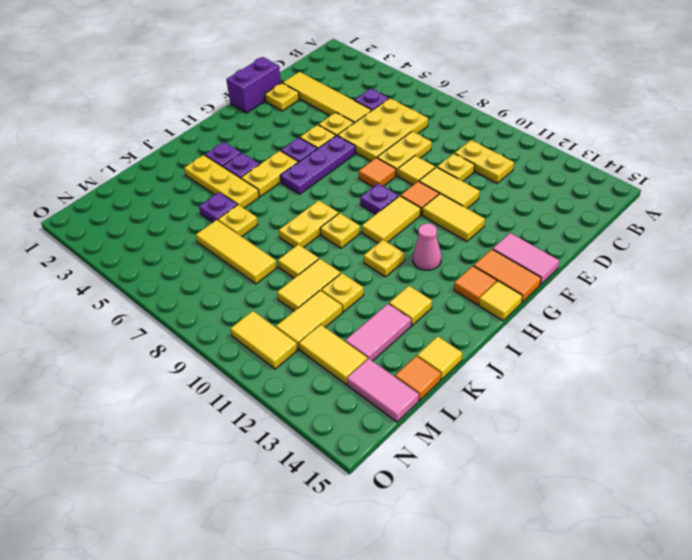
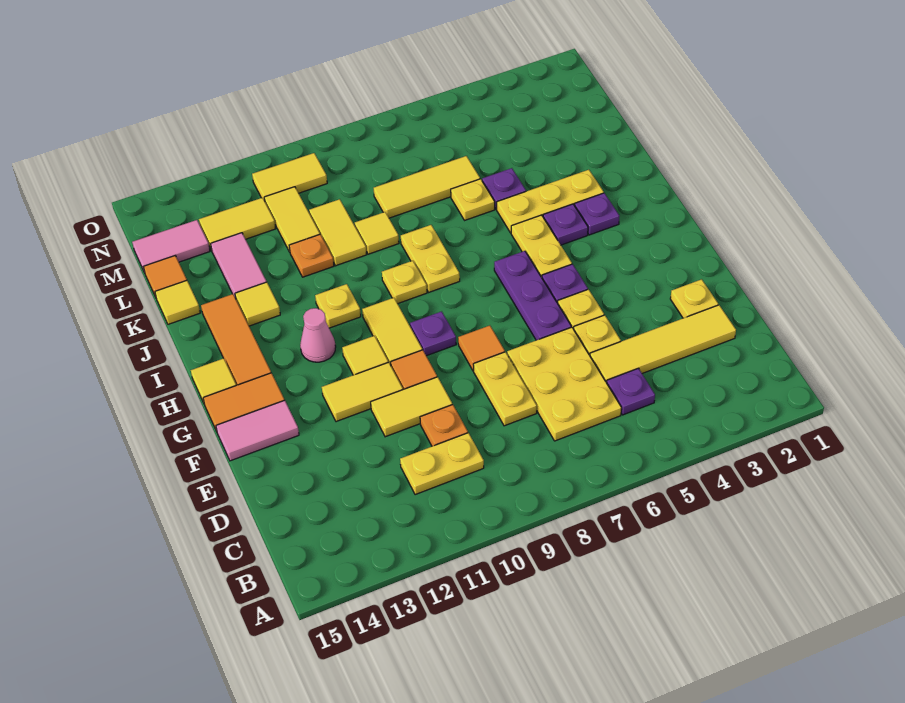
yellow 1x1 plate [437,153,475,181] -> orange 1x1 plate [420,405,468,446]
purple 1x2 brick [226,57,281,113] -> none
yellow 1x1 tile [398,156,435,185] -> yellow 1x1 tile moved to [342,336,388,375]
orange 1x1 tile [454,266,497,305] -> orange 1x3 tile [201,294,271,385]
yellow 1x1 plate [321,273,364,312] -> orange 1x1 plate [289,235,334,277]

